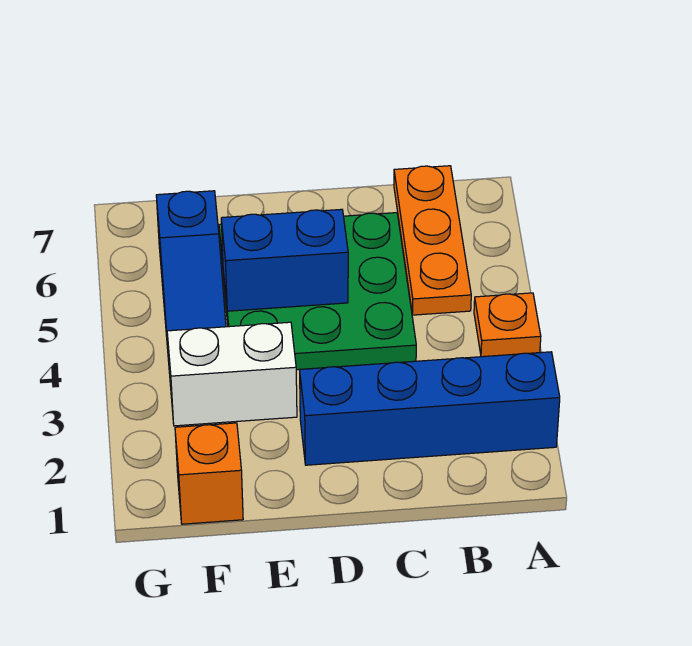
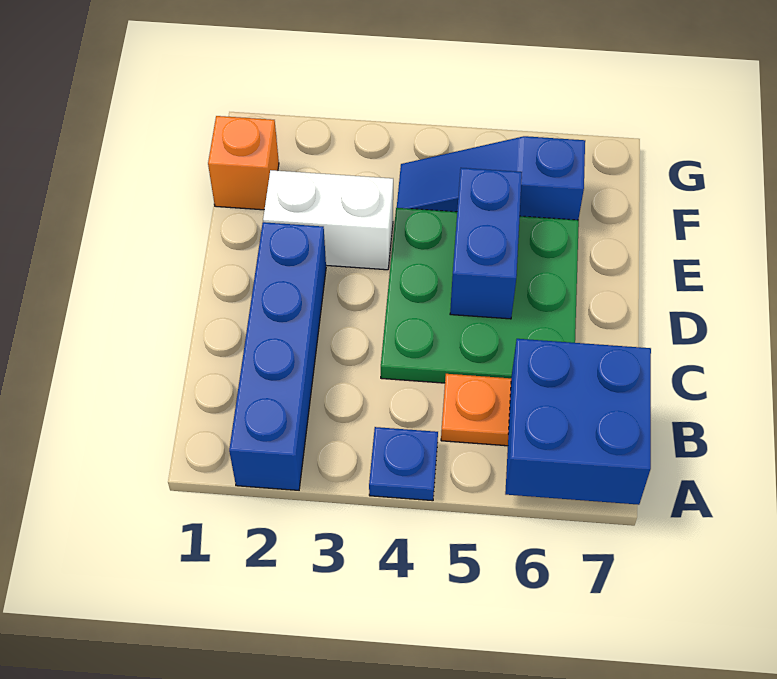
orange 1x1 plate [474,293,541,357] -> blue 1x1 plate [369,427,438,501]
none -> blue 2x2 brick [505,339,651,505]
white 1x2 brick [167,322,297,426] -> white 1x2 brick turned to [263,170,393,270]

